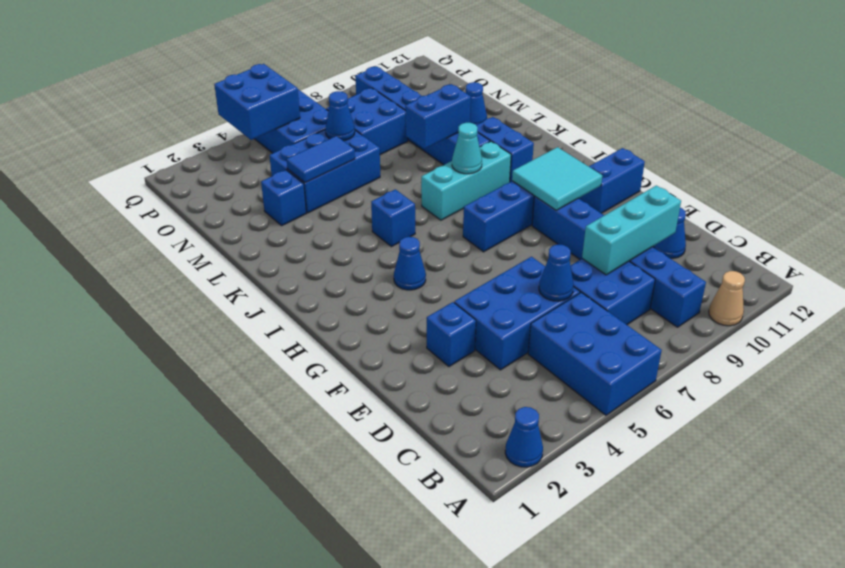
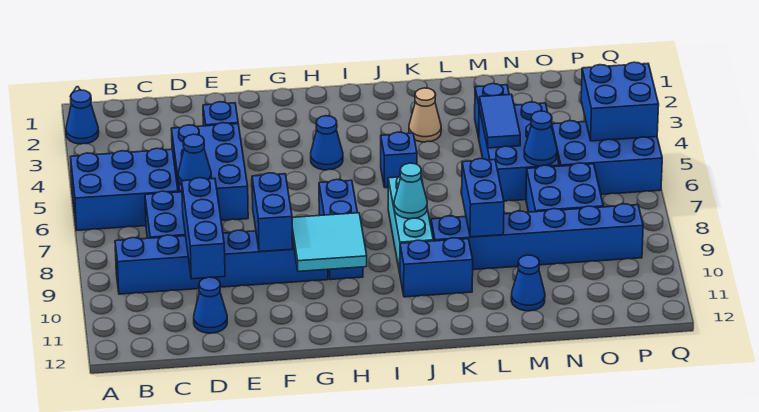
tan 1x1 cone [709,271,745,326] -> tan 1x1 cone moved to [409,88,441,142]
cyan 1x3 brick [582,185,681,275] -> blue 1x3 brick [182,178,225,279]
blue 1x2 brick [579,148,645,213] -> blue 1x2 brick moved to [252,173,293,252]

